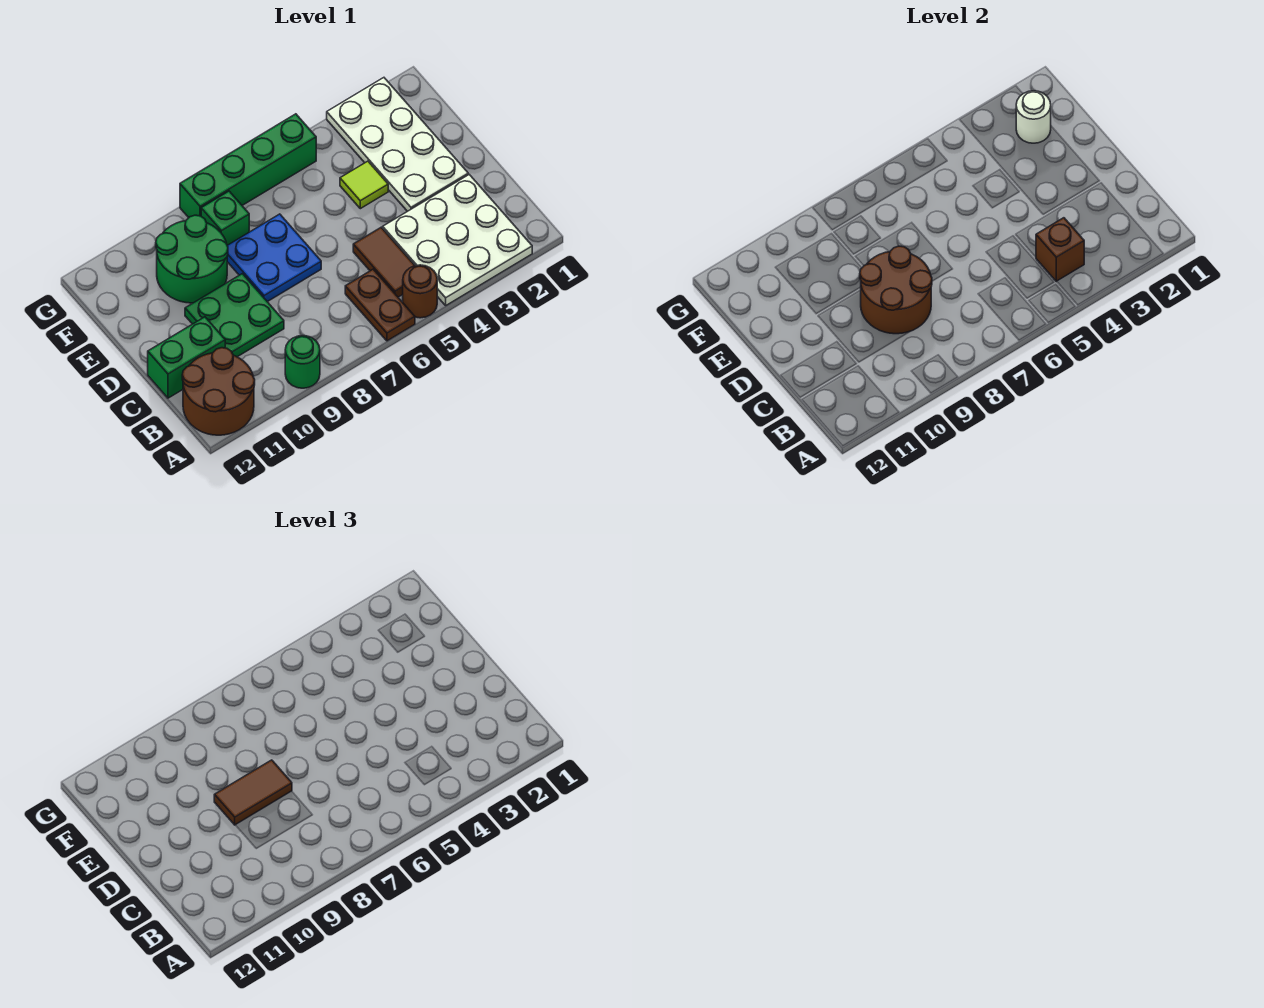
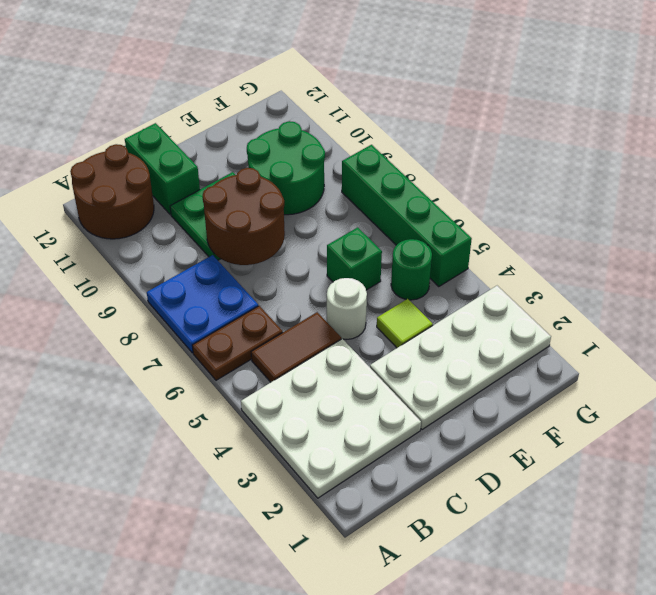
brown 1x1 round brick [403,265,437,318] -> none
green 1x1 round brick [285,336,320,388] -> green 1x1 round brick moved to [391,239,432,300]
brown 1x1 brick [1036,218,1084,281] -> none
blue 2x2 plate [227,214,321,302] -> blue 2x2 plate moved to [147,255,258,353]
brown 1x2 tile [214,760,292,825] -> none
white 1x1 round brick [1016,91,1051,143] -> white 1x1 round brick moved to [327,278,367,339]
green 1x1 brick [201,191,249,245] -> green 1x1 brick moved to [327,227,382,290]

